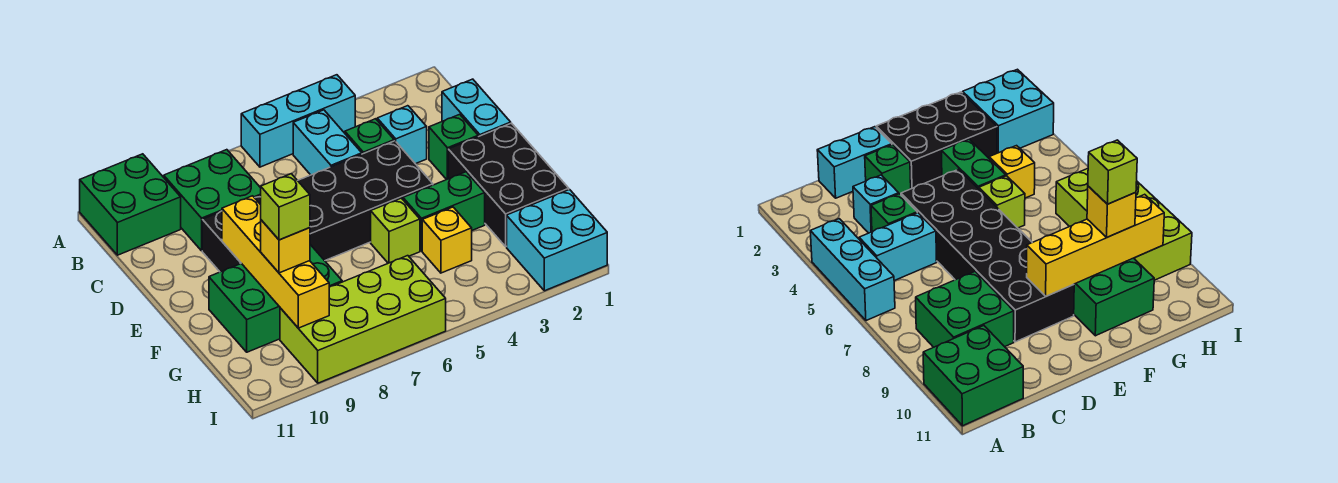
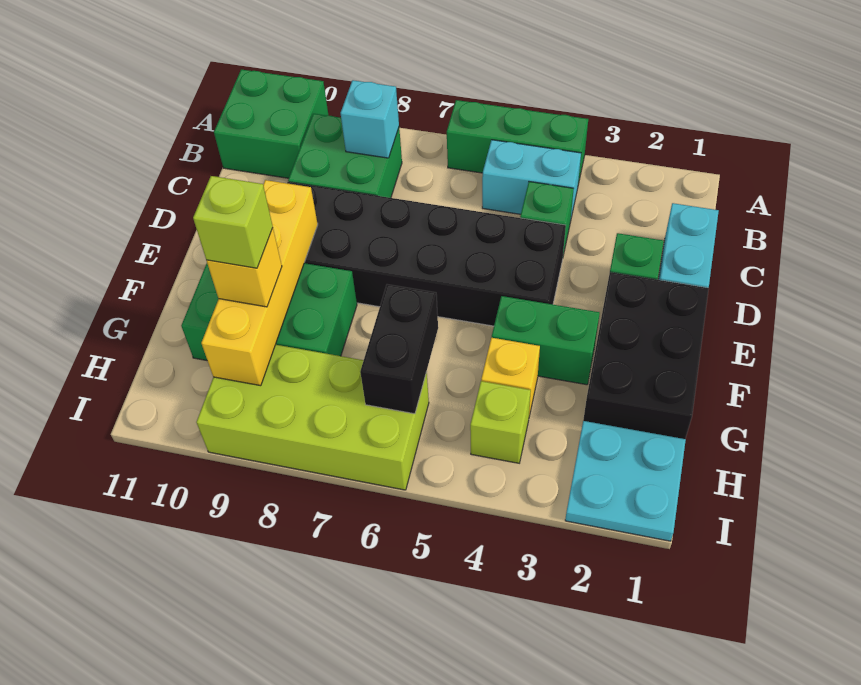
cyan 1x3 brick [241,75,355,167] -> green 1x3 brick [447,100,588,184]
cyan 1x2 brick [293,110,362,175] -> cyan 1x2 brick turned to [482,140,581,222]
cyan 1x1 brick [377,106,427,164] -> cyan 1x1 brick moved to [341,80,399,158]
lime 1x1 brick [371,198,420,263] -> lime 1x1 brick moved to [470,381,531,463]
none -> black 1x2 brick [360,284,438,414]
cyan 2x2 brick [507,190,607,291] -> cyan 2x2 plate [565,421,686,541]

